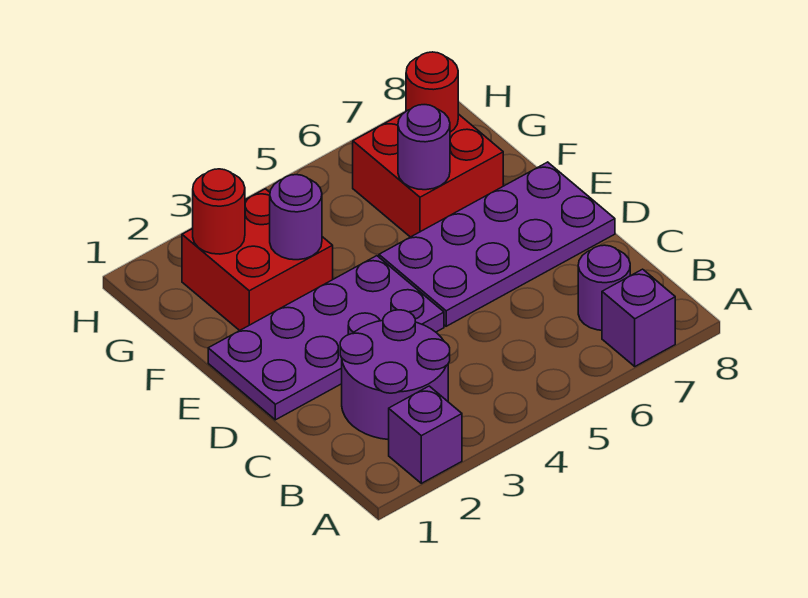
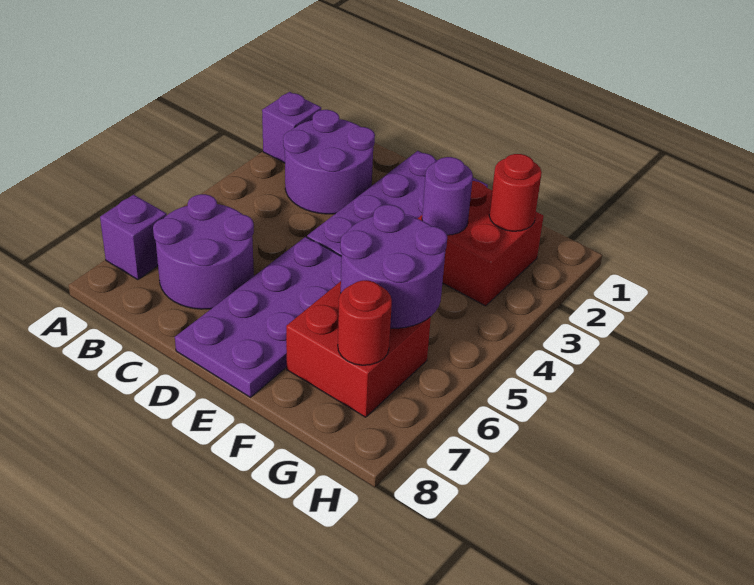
purple 1x1 round brick [578,245,630,330] -> purple 2x2 round brick [153,194,254,309]
purple 1x1 round brick [398,105,450,190] -> purple 2x2 round brick [340,205,447,328]

